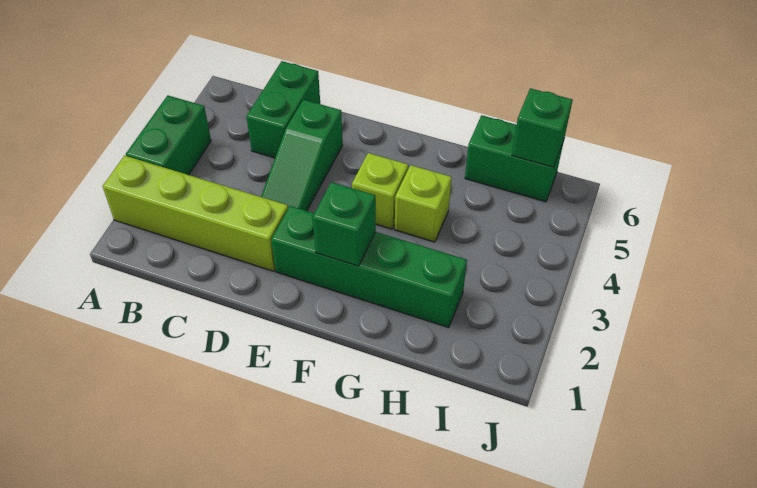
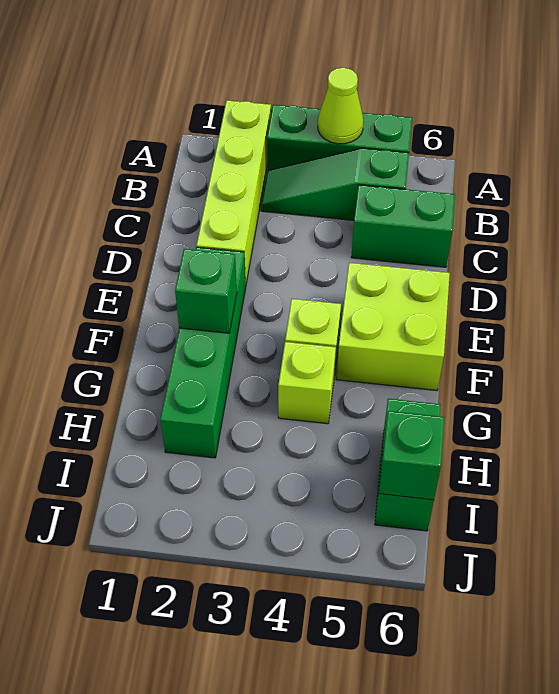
green 1x2 brick [126,95,211,175] -> green 1x3 brick [267,105,412,170]
none -> lime 1x1 cone [318,68,363,144]
green 1x3 slope [261,100,343,211] -> green 1x3 slope moved to [261,148,409,220]
none -> lime 2x2 brick [336,263,450,390]

